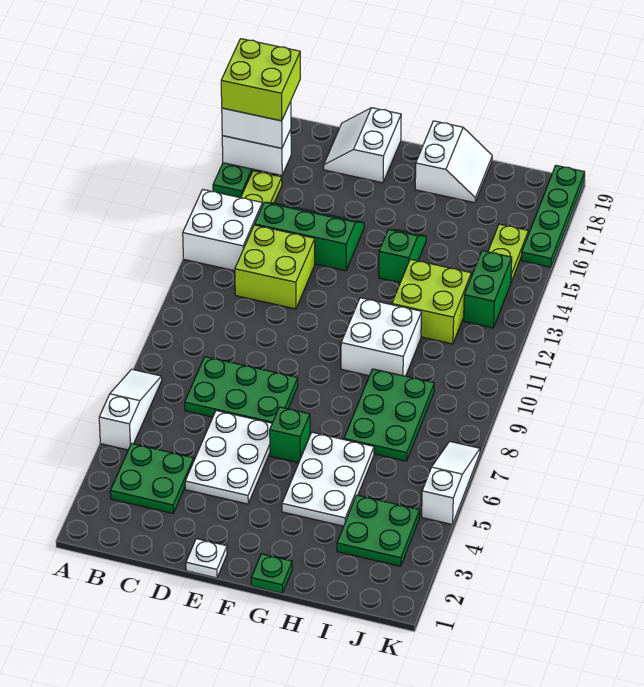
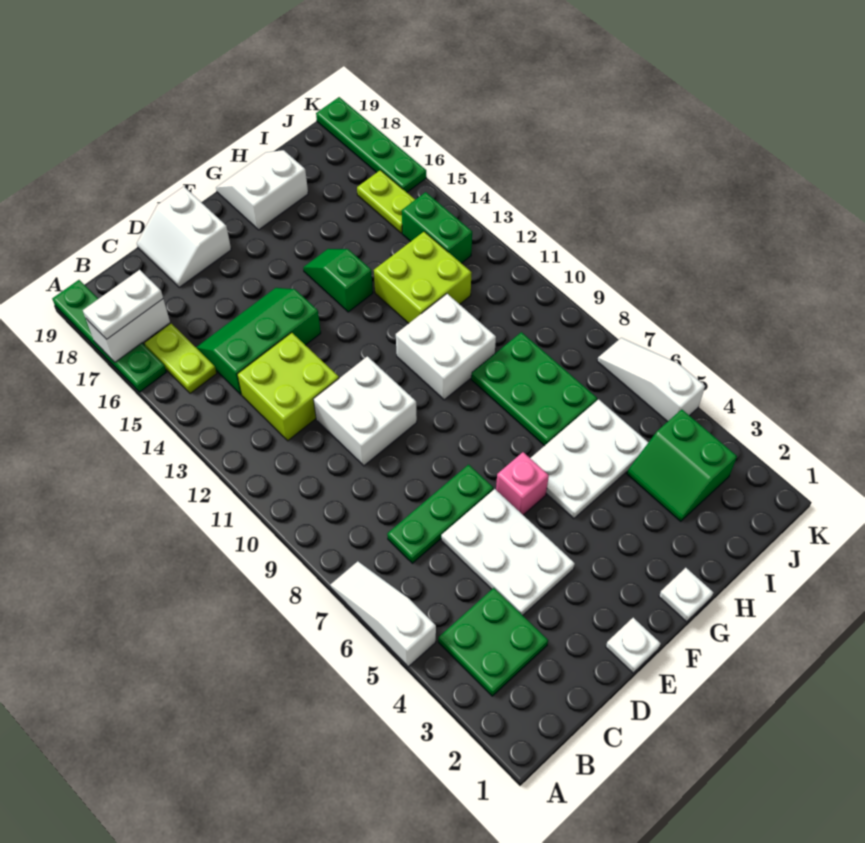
white 2x2 brick [183,189,262,271] -> white 2x2 brick moved to [314,356,417,466]
white 1x2 brick [222,101,291,148] -> white 1x2 plate [83,270,163,339]
lime 2x2 brick [221,39,300,121] -> none
green 2x3 plate [185,357,298,423] -> green 1x3 plate [387,465,493,563]
green 1x1 brick [270,407,310,463] -> pink 1x1 brick [496,452,549,515]
green 1x1 plate [251,554,292,593] -> white 1x1 plate [659,568,714,622]
white 2x3 plate [282,432,374,526] -> white 2x3 plate turned to [530,399,649,519]
white 2x2 slope [415,121,492,203] -> white 2x2 slope turned to [216,150,308,230]
green 2x2 plate [337,495,420,566] -> green 2x2 slope [627,409,737,521]

